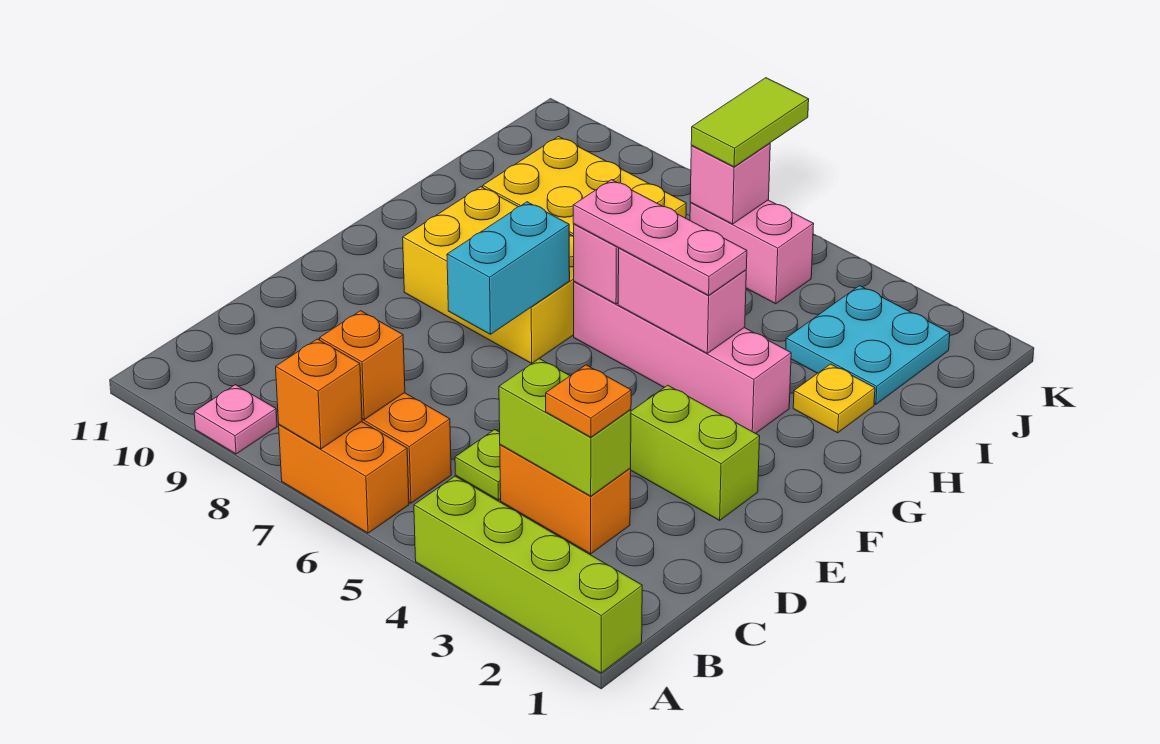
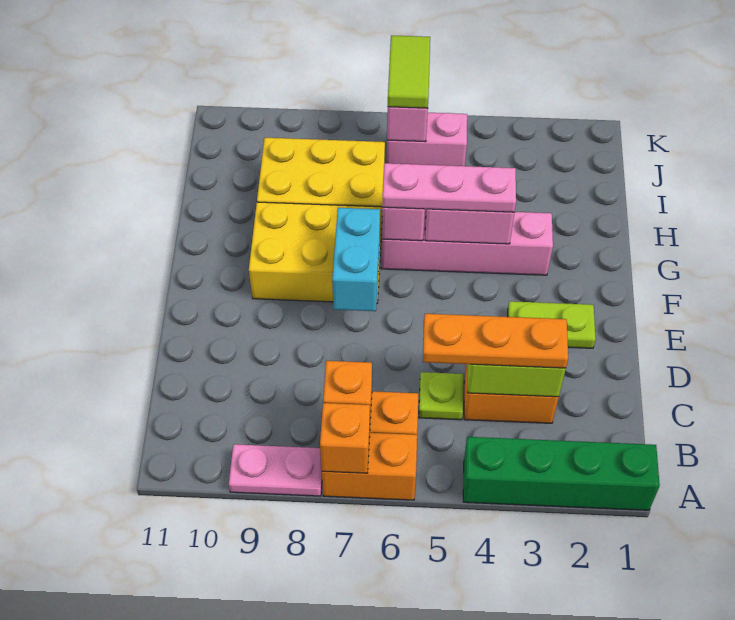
lime 1x4 brick [414,476,642,673] -> green 1x4 brick [463,437,660,510]
pink 1x1 plate [194,385,277,454] -> pink 1x2 plate [229,444,322,496]
orange 1x1 plate [546,365,631,437] -> orange 1x3 plate [423,314,568,368]
lime 1x2 brick [630,385,760,520] -> lime 1x2 plate [508,301,596,348]
yellow 1x1 plate [793,364,875,433] -> none
cyan 2x2 plate [786,286,950,404] -> none

